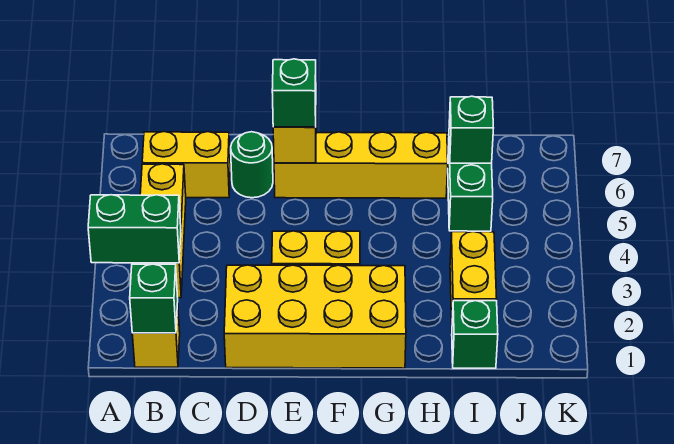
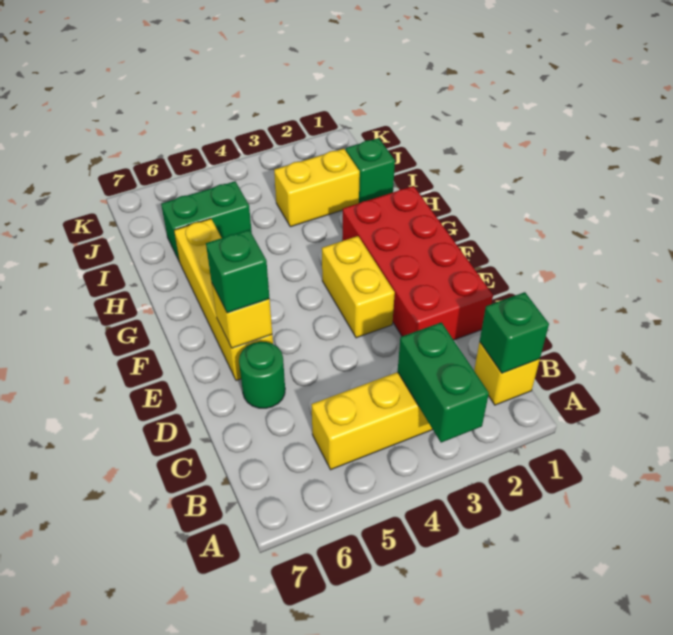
yellow 1x2 brick [142,132,230,198] -> none
yellow 2x4 brick [224,265,406,368] -> red 2x4 brick [342,186,493,340]
green 1x1 brick [449,96,493,163] -> none

